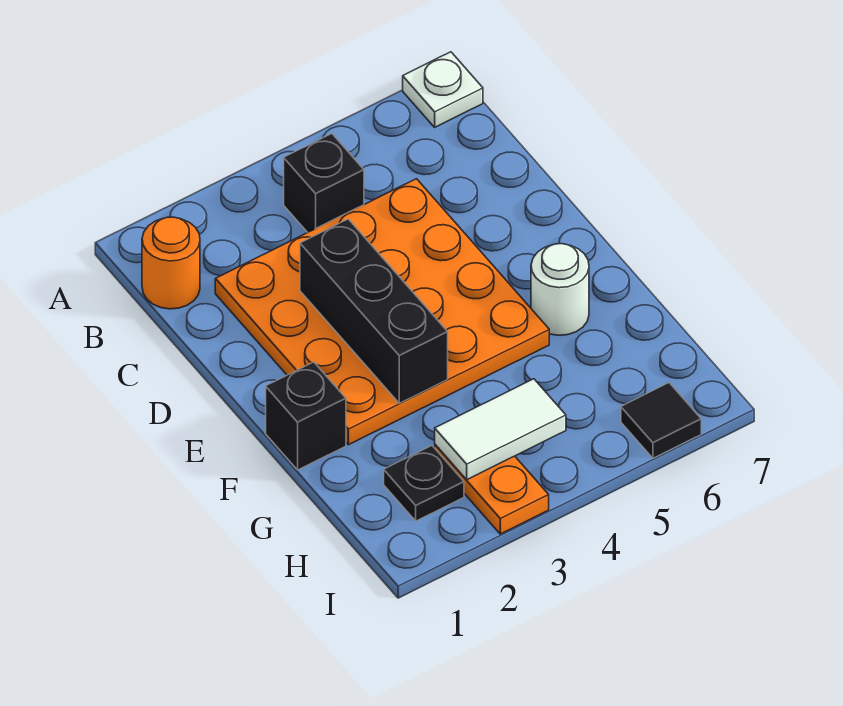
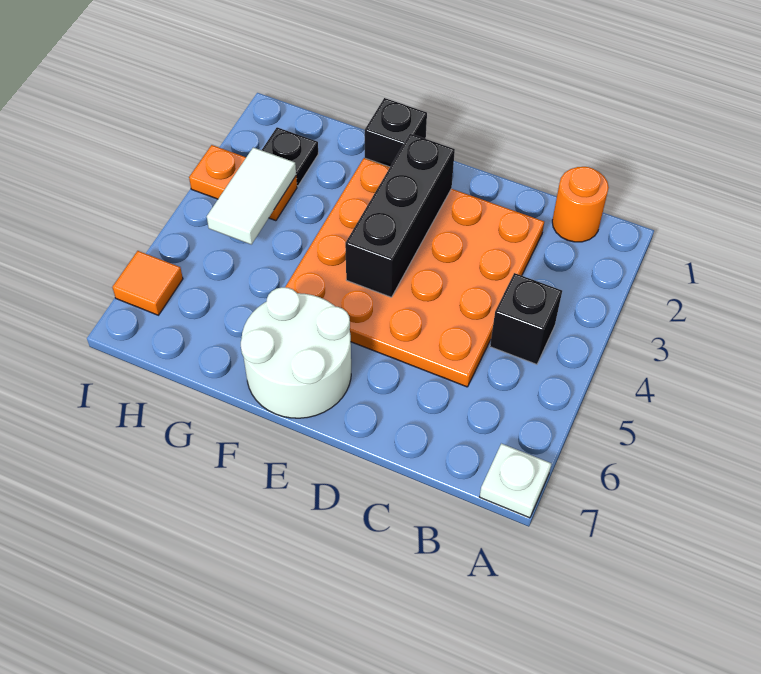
black 1x3 brick [300,219,448,403] -> black 1x3 brick turned to [345,134,455,297]
white 1x1 round brick [531,244,589,335] -> white 2x2 round brick [241,287,351,418]
black 1x1 tile [621,383,701,458] -> orange 1x1 tile [112,251,183,315]

